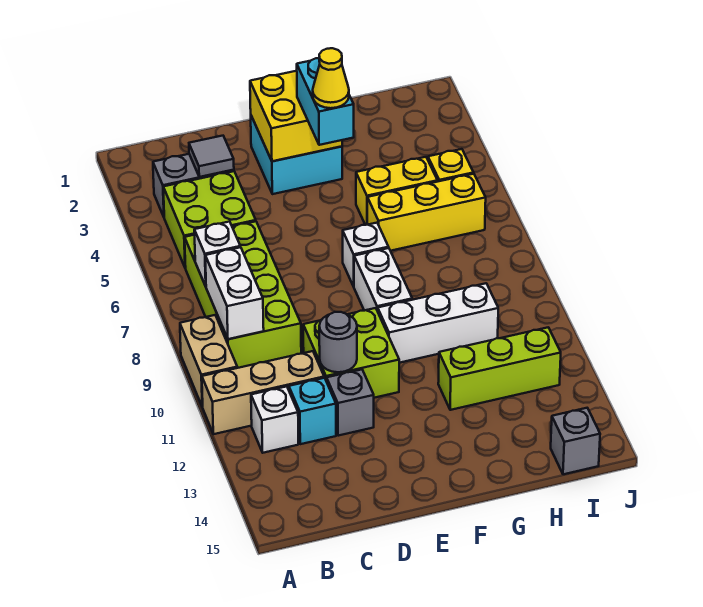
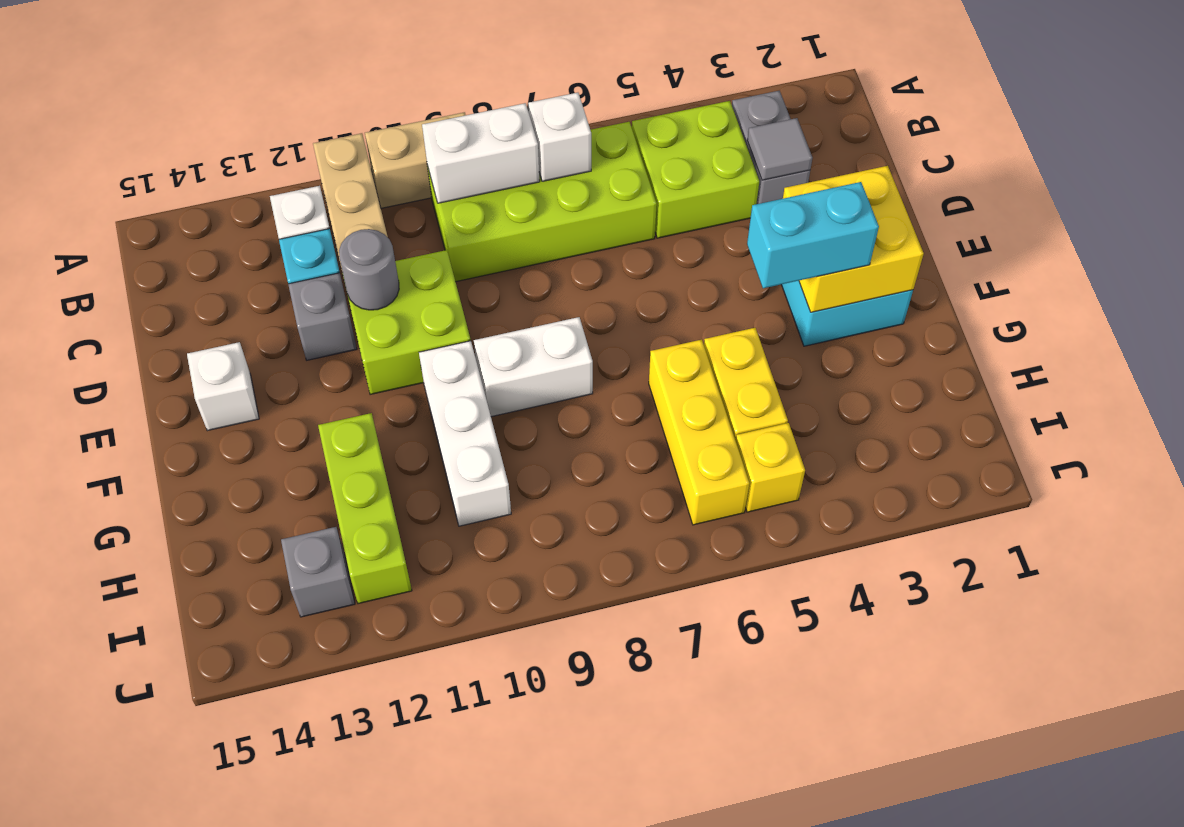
yellow 1x1 cone [313,48,349,108] -> none
white 1x1 brick [343,223,389,287] -> white 1x1 brick moved to [187,342,259,431]
grey 1x1 brick [551,408,600,474] -> grey 1x1 brick moved to [281,527,355,617]

